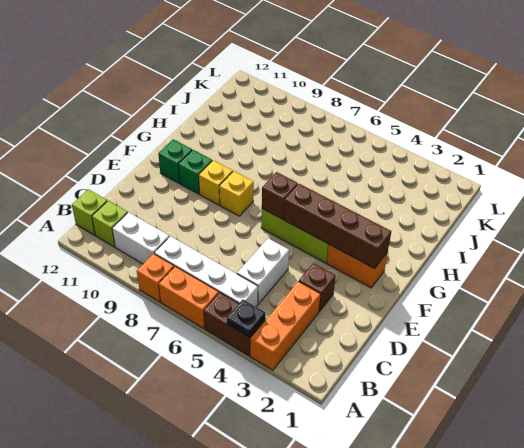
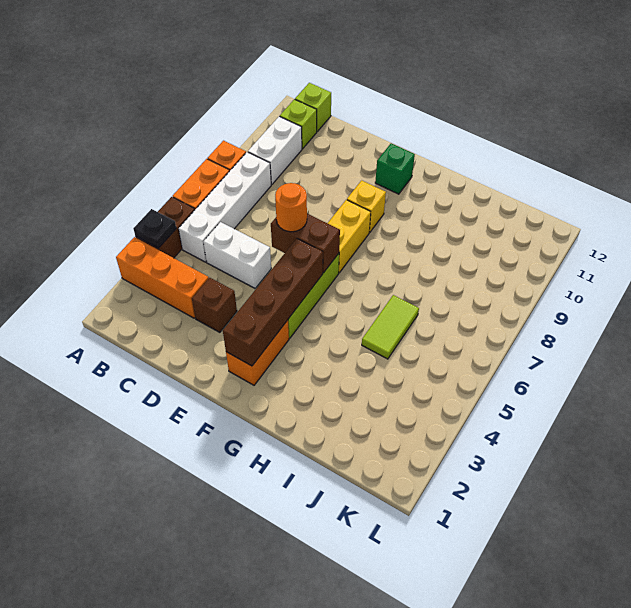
none -> orange 1x1 round brick [275,183,307,232]
brown 1x1 brick [262,172,298,219] -> brown 1x2 brick [271,214,340,273]
yellow 1x1 brick [219,171,254,216] -> yellow 1x2 brick [328,200,371,273]
green 1x1 brick [178,150,212,194] -> none
none -> lime 1x2 tile [362,295,419,359]

